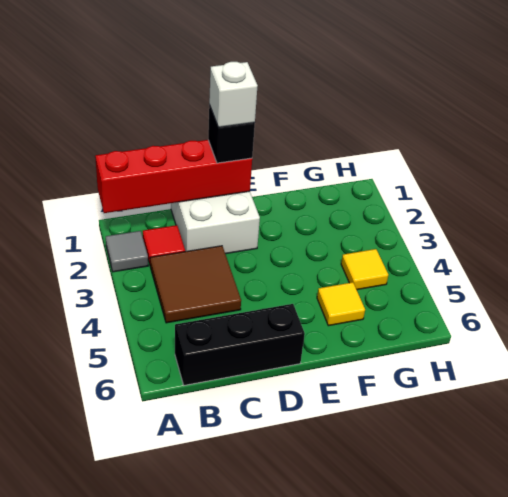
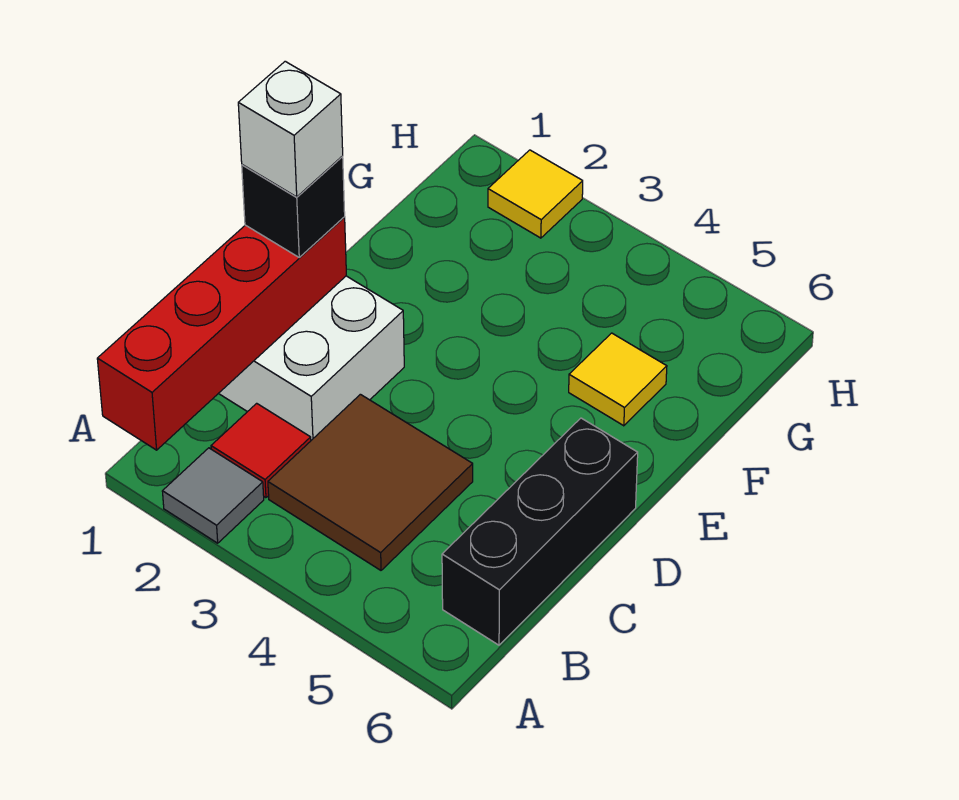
yellow 1x1 tile [341,249,388,290] -> yellow 1x1 tile moved to [488,150,583,238]

